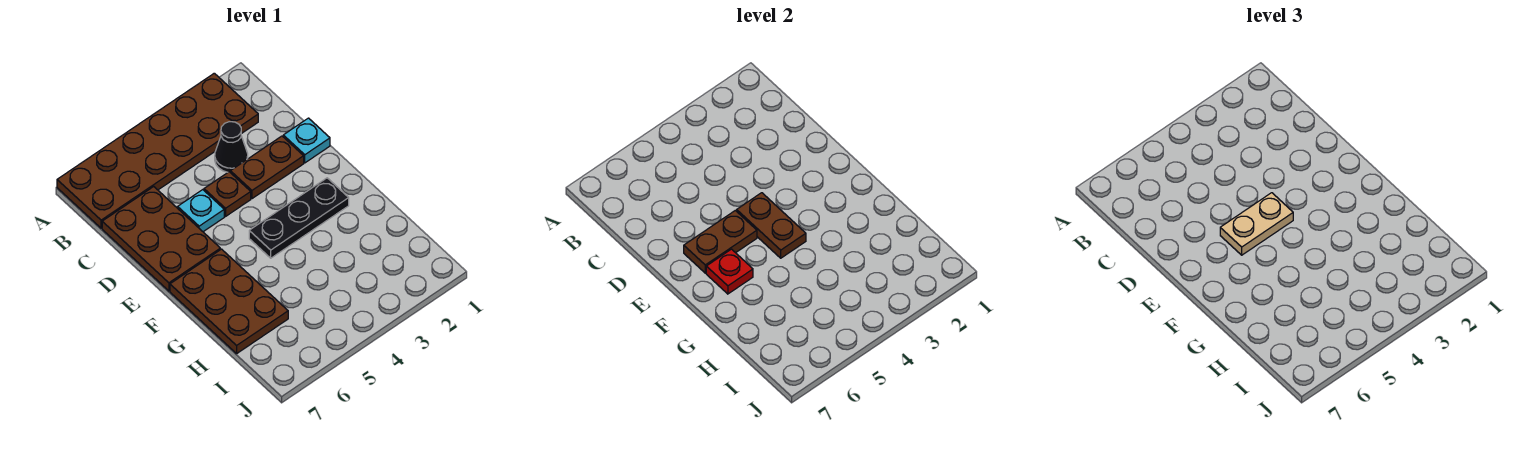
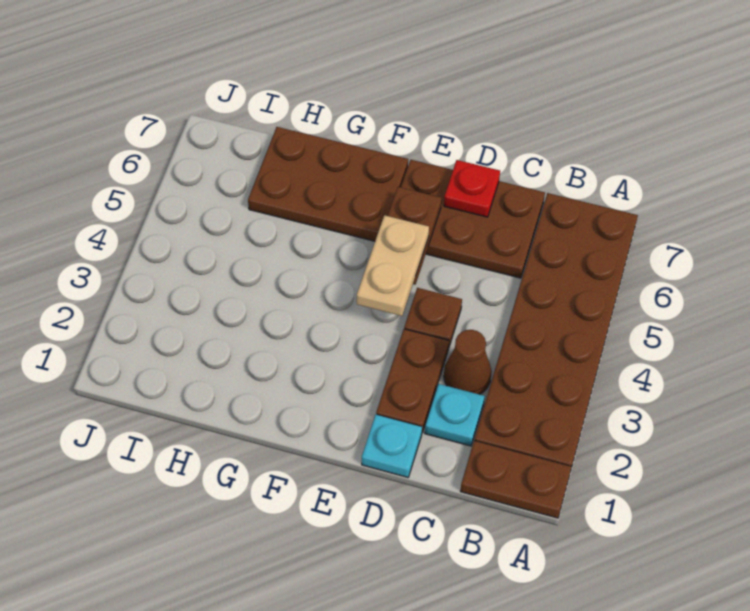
black 1x1 cone [215,122,248,172] -> brown 1x1 cone [444,330,492,394]
cyan 1x1 plate [178,190,224,232] -> cyan 1x1 plate moved to [425,384,485,446]
brown 1x2 plate [737,193,806,258] -> brown 1x2 plate moved to [460,441,572,518]
black 1x3 plate [249,178,349,258] -> none
red 1x1 plate [706,249,753,294] -> red 1x1 plate moved to [444,160,500,217]

